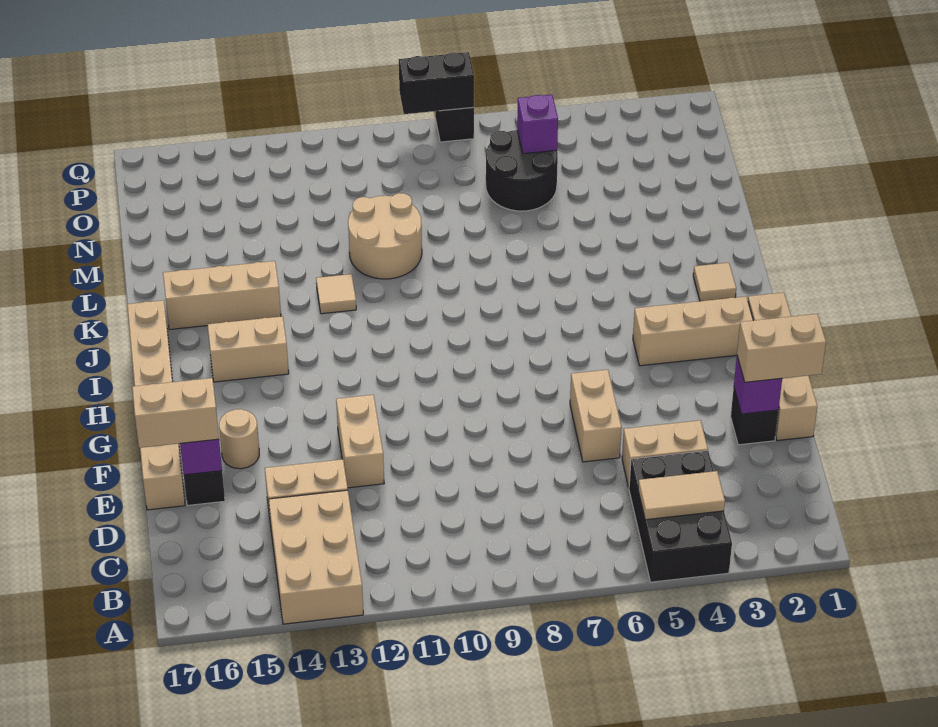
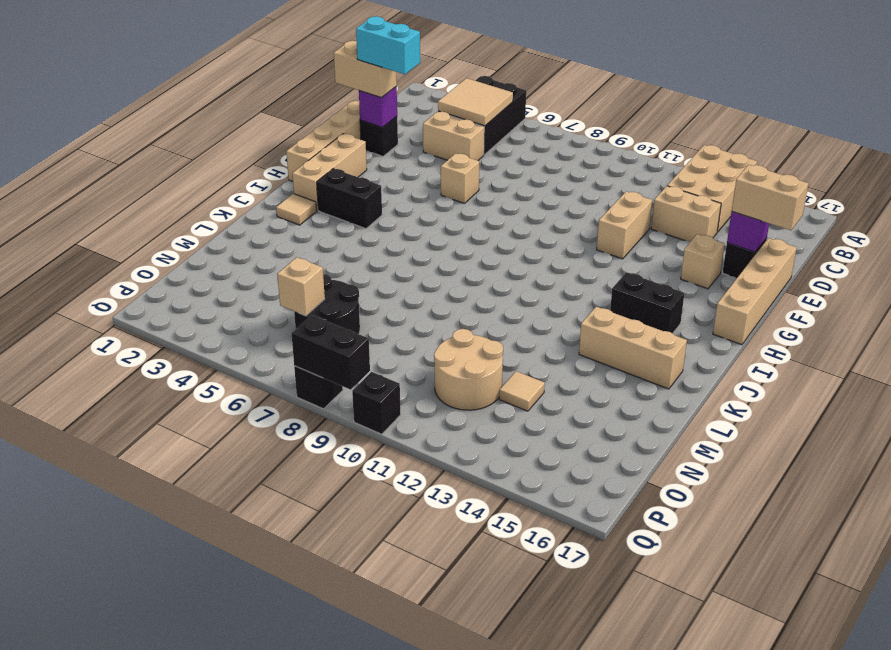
tan 1x2 tile [638,471,725,520] -> tan 2x2 tile [438,78,513,126]
none -> cyan 1x2 brick [356,16,420,74]
tan 1x2 brick [570,370,622,462] -> tan 1x1 brick [441,153,479,203]
tan 1x6 brick [127,300,185,510] -> tan 1x4 brick [713,238,797,345]
tan 1x1 round brick [219,409,259,469] -> tan 1x1 brick [681,234,725,289]
tan 1x3 brick [633,296,753,366] -> tan 1x3 brick turned to [292,134,367,210]
none -> black 1x2 brick [317,169,382,229]
tan 1x2 brick [208,316,289,382] -> black 1x2 brick [610,272,684,333]
tan 1x1 tile [316,274,356,314] -> tan 1x1 tile moved to [499,371,545,411]
tan 2x2 round brick [348,193,422,279] -> tan 2x2 round brick moved to [434,329,503,410]
purple 1x1 brick [517,95,558,154] -> tan 1x1 brick [277,257,325,316]
none -> black 1x1 brick [352,372,401,434]

